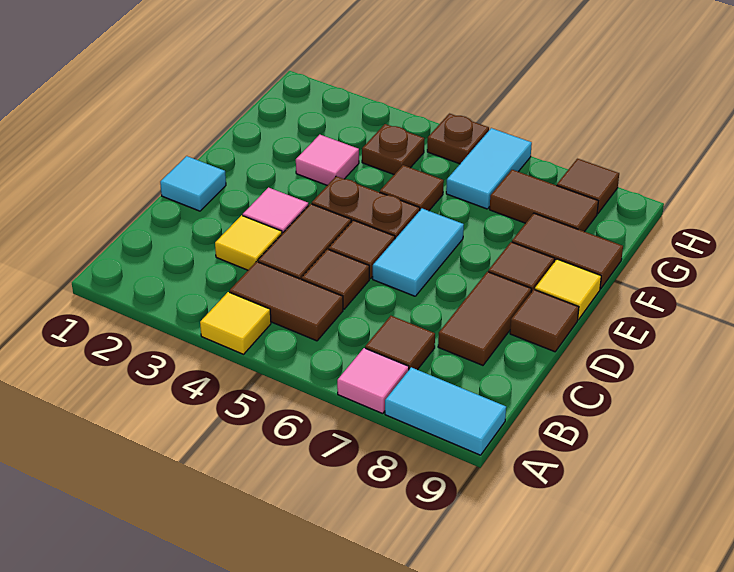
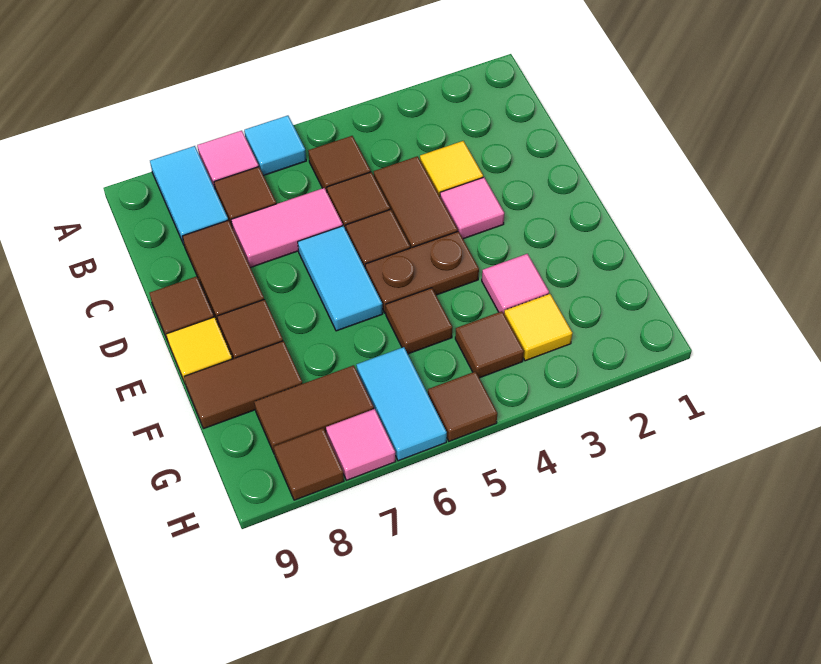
yellow 1x1 tile [200,292,271,354] -> yellow 1x1 tile moved to [504,294,572,361]
cyan 1x2 tile [385,367,506,455] -> cyan 1x2 tile turned to [150,146,228,244]
brown 1x2 tile [229,262,343,341] -> brown 1x1 tile [308,136,371,192]
none -> pink 1x2 tile [231,188,343,268]
cyan 1x1 tile [160,156,226,211] -> cyan 1x1 tile moved to [244,115,306,175]
brown 1x1 plate [362,124,424,174] -> brown 1x1 tile [455,311,524,378]
brown 1x1 plate [427,114,489,164] -> brown 1x1 tile [428,372,497,441]
none -> pink 1x1 tile [326,409,396,480]

